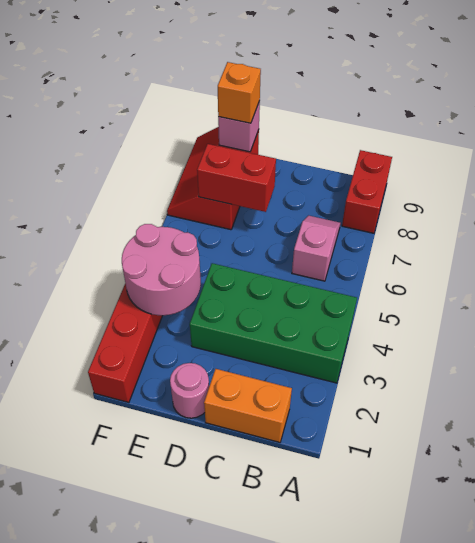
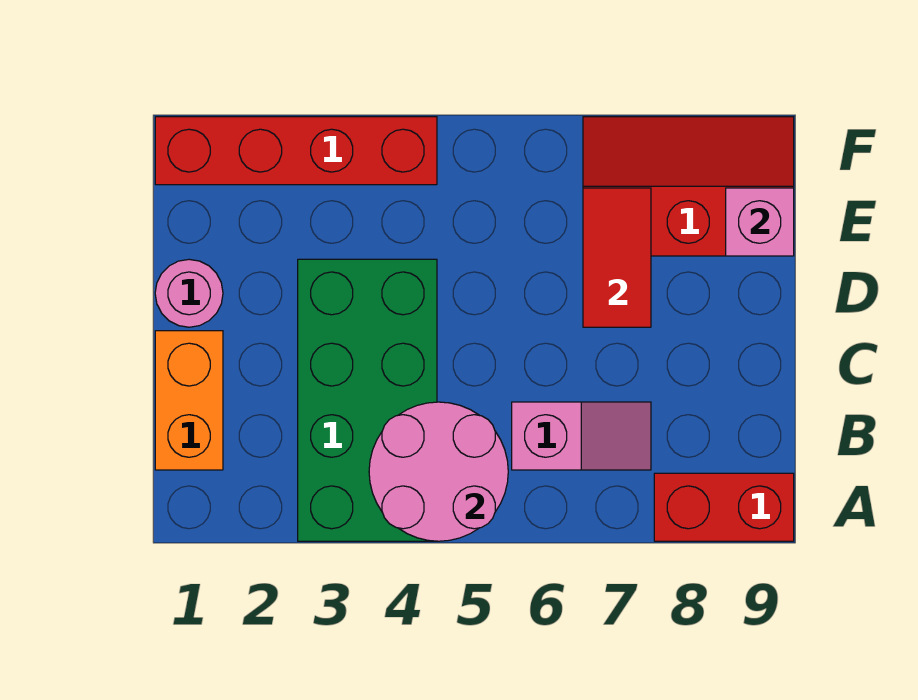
red 1x2 brick [197,144,276,212] -> red 1x2 tile [583,188,651,327]
pink 2x2 round brick [122,224,201,315] -> pink 2x2 round brick moved to [369,402,508,541]
orange 1x1 brick [218,62,261,123] -> none

